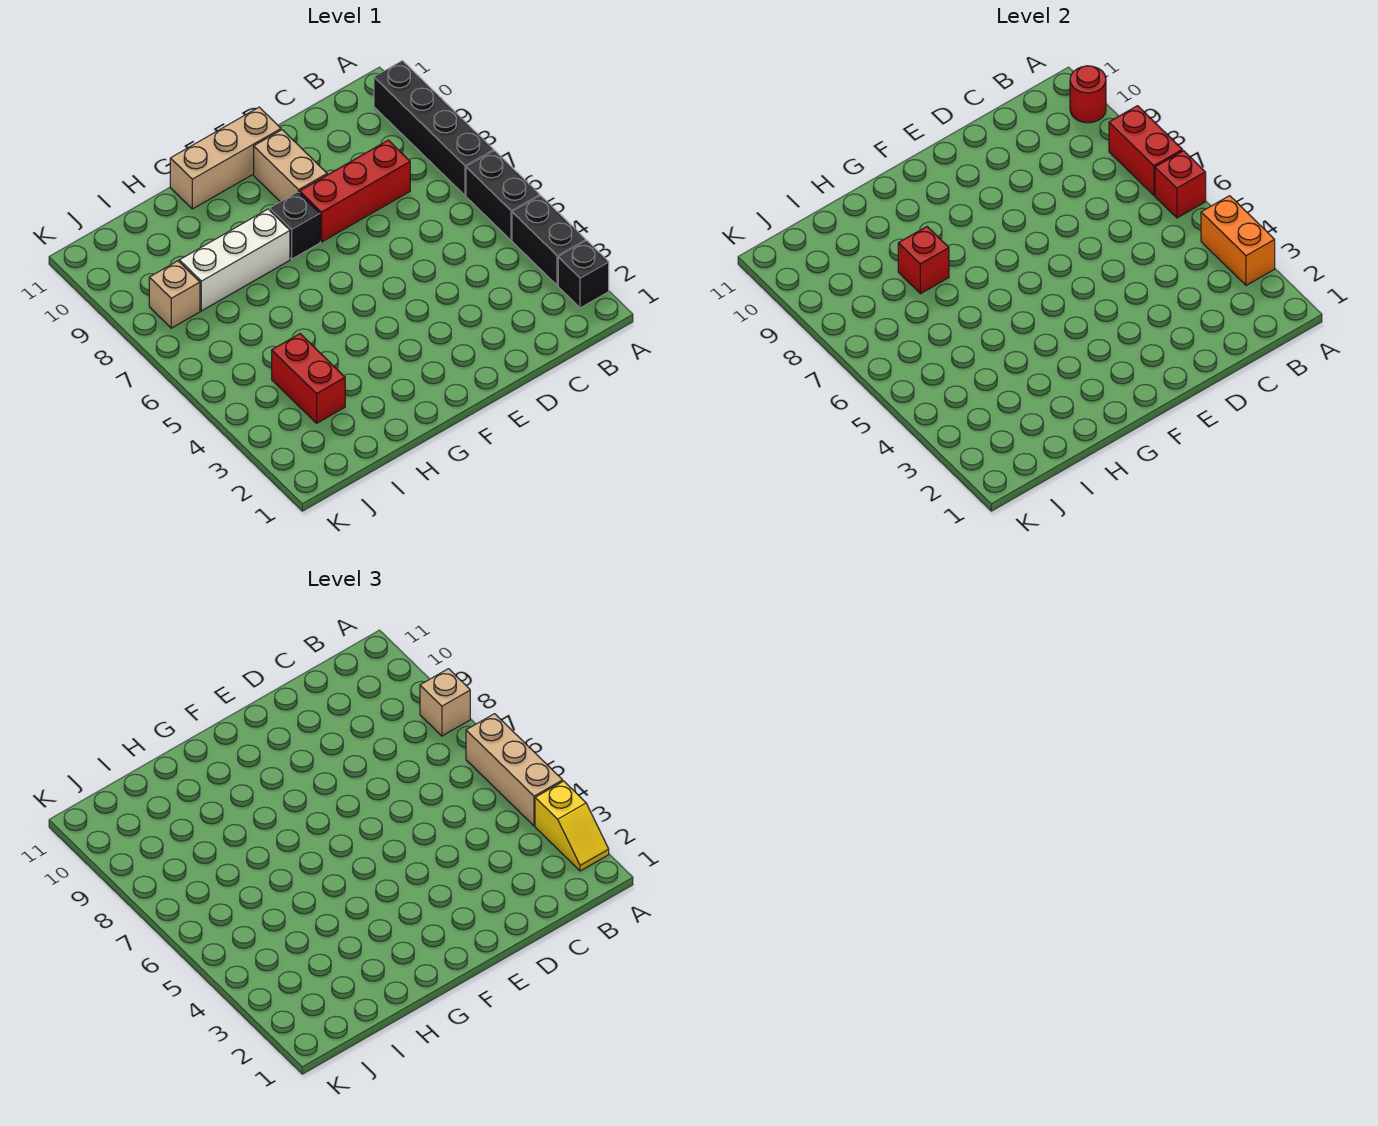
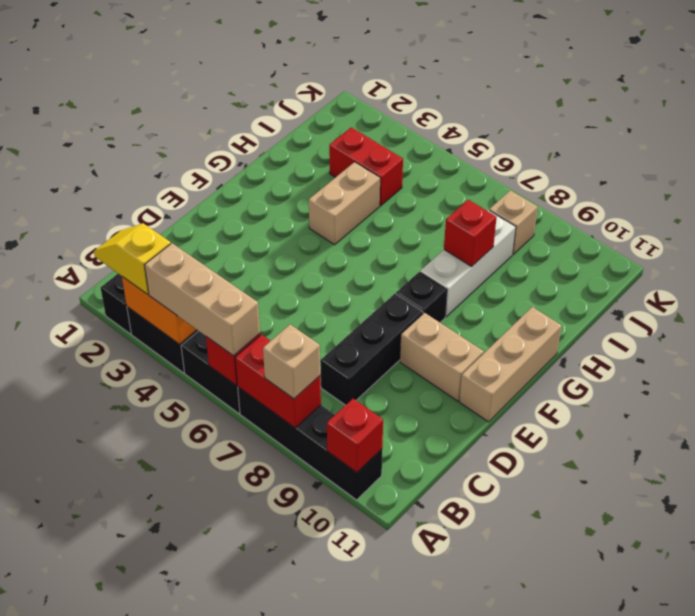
red 1x1 round brick [1070,66,1106,123] -> red 1x1 brick [327,399,383,473]
red 1x3 brick [300,140,410,242] -> black 1x3 brick [320,294,423,405]
none -> tan 1x2 brick [309,162,380,245]

